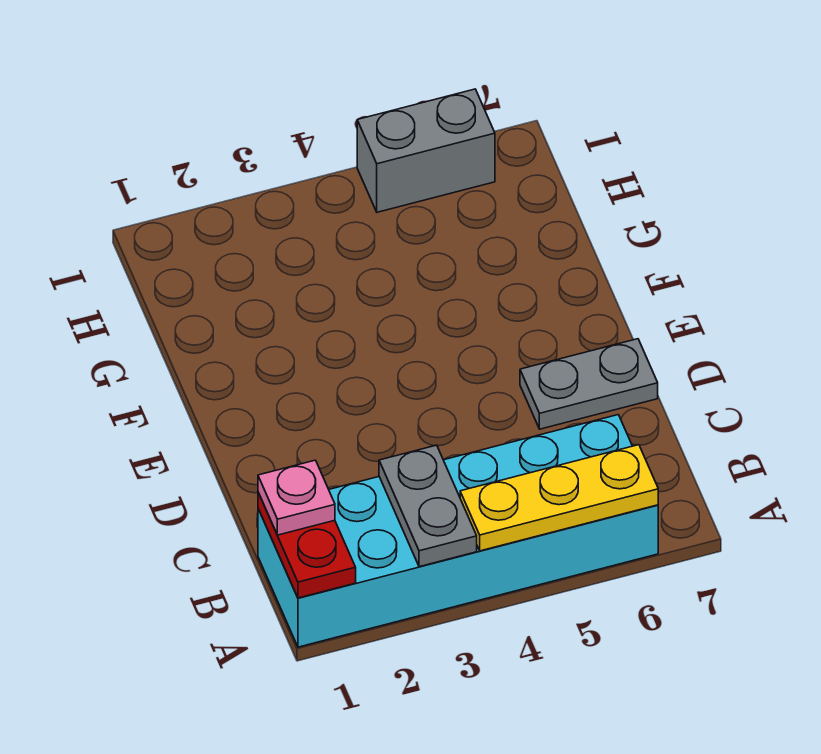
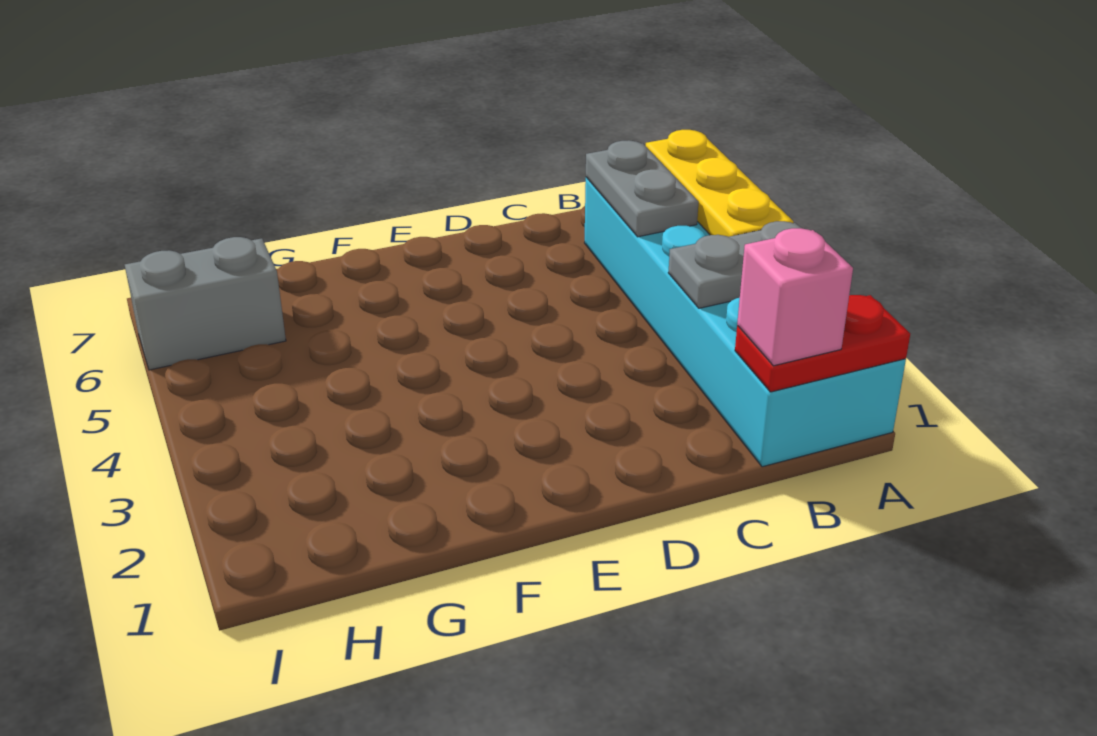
pink 1x1 plate [258,460,335,535] -> pink 1x1 brick [737,228,853,366]
grey 1x2 plate [520,339,658,429] -> grey 1x2 plate moved to [586,140,699,237]
grey 1x2 brick [357,89,495,212] -> grey 1x2 brick turned to [125,237,286,370]

